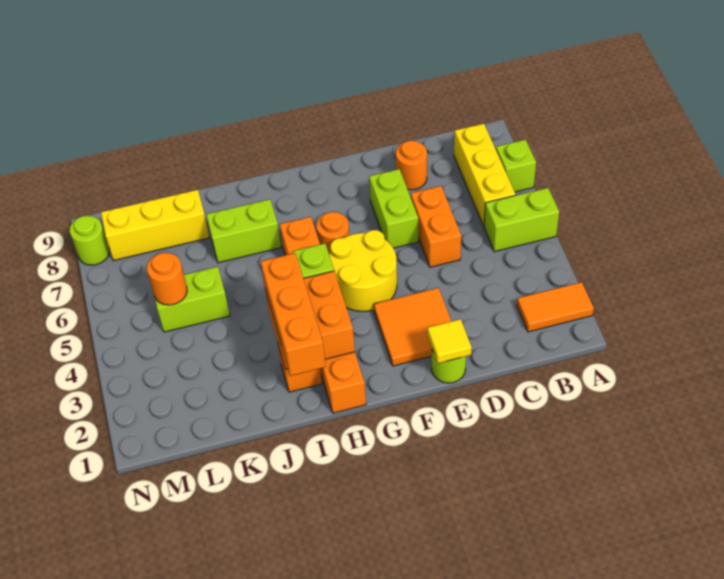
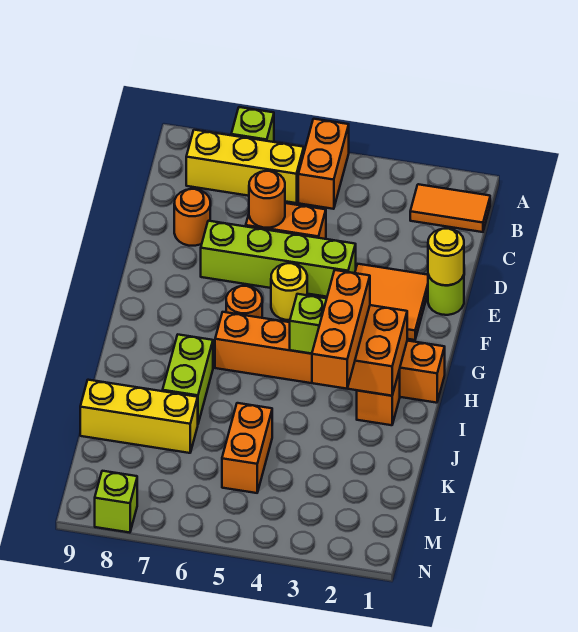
orange 1x2 tile [517,282,594,332] -> orange 1x2 tile turned to [410,184,490,232]
lime 1x2 brick [484,188,559,252] -> orange 1x2 brick [298,119,349,209]
yellow 1x1 tile [427,319,472,363] -> yellow 1x1 round brick [428,229,464,285]
lime 1x2 brick [369,169,418,248] -> lime 1x4 brick [201,221,356,297]
yellow 2x2 round brick [329,230,397,311] -> yellow 1x1 round brick [271,263,307,320]
orange 1x3 brick [261,253,326,376] -> orange 1x3 brick turned to [312,270,370,389]
lime 1x2 brick [155,267,230,332] -> orange 1x2 brick [222,403,272,493]
yellow 1x3 brick [101,190,209,260] -> yellow 1x3 brick turned to [80,380,198,453]
orange 1x1 round brick [147,253,187,305] -> orange 1x1 round brick moved to [249,171,285,228]
lime 1x1 round brick [70,216,109,265] -> lime 1x1 brick [95,471,137,533]

